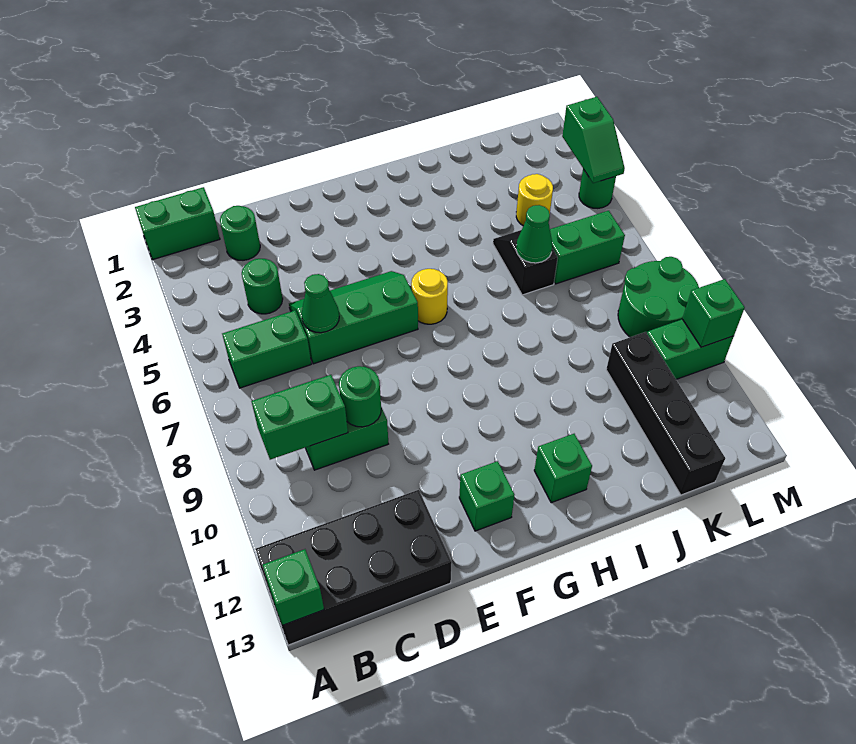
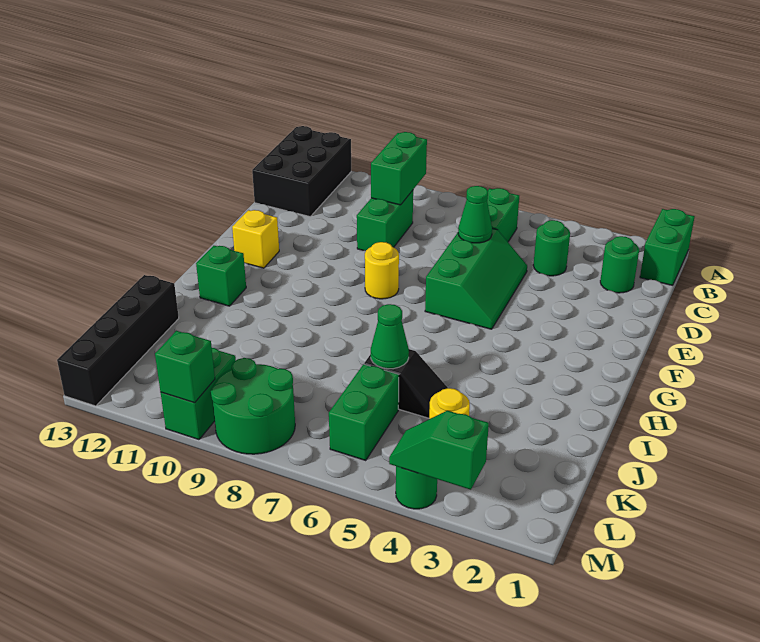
black 2x4 brick [256,490,452,645] -> black 2x3 brick [252,126,351,217]
green 1x1 brick [263,549,324,625] -> none
green 1x1 round brick [339,366,381,427] -> none
green 1x1 brick [459,461,515,531] -> yellow 1x1 brick [232,210,279,268]
yellow 1x1 round brick [411,269,448,324] -> yellow 1x1 round brick moved to [365,242,399,299]
black 1x4 brick [606,332,725,495] -> black 1x4 brick turned to [57,275,179,406]

